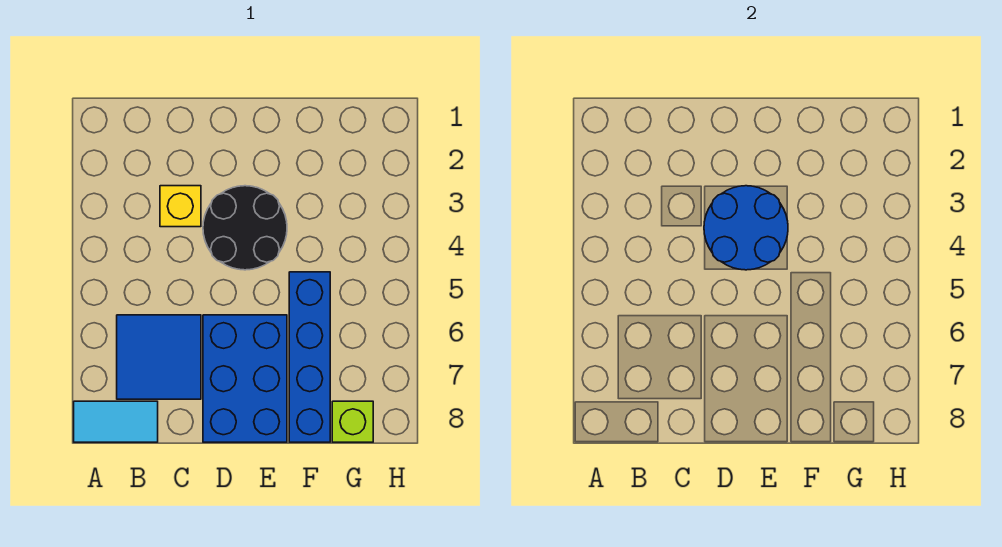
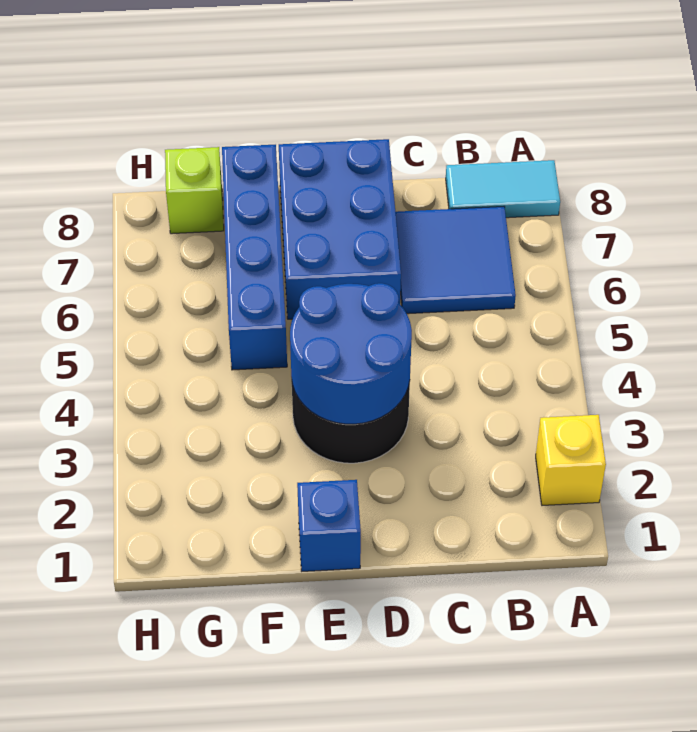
yellow 1x1 brick [160,186,201,227] -> yellow 1x1 brick moved to [536,415,606,505]
none -> blue 1x1 brick [297,480,361,571]

